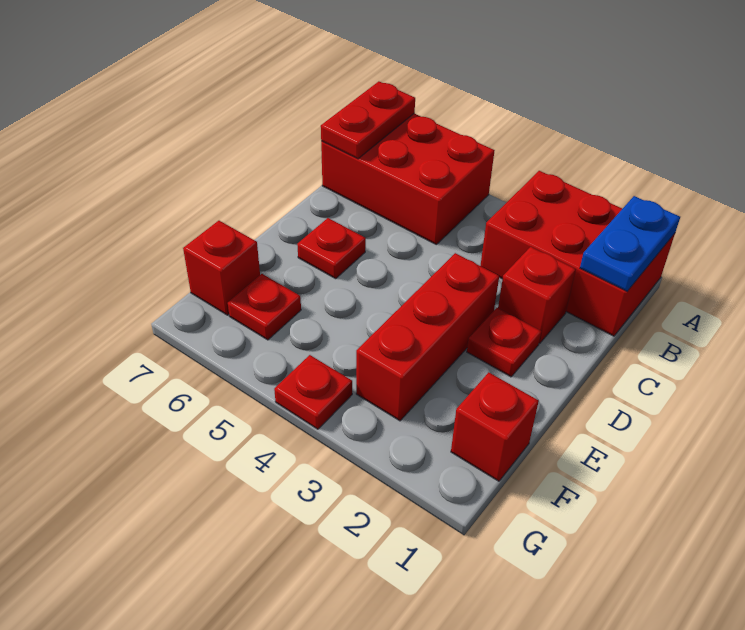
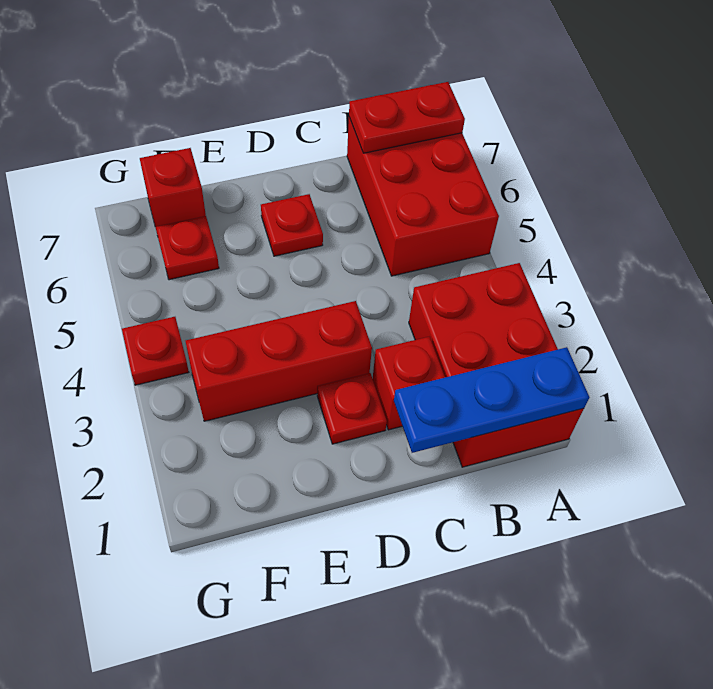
blue 1x2 plate [580,196,680,291] -> blue 1x3 plate [394,347,589,453]
red 1x1 brick [451,372,539,481] -> none

